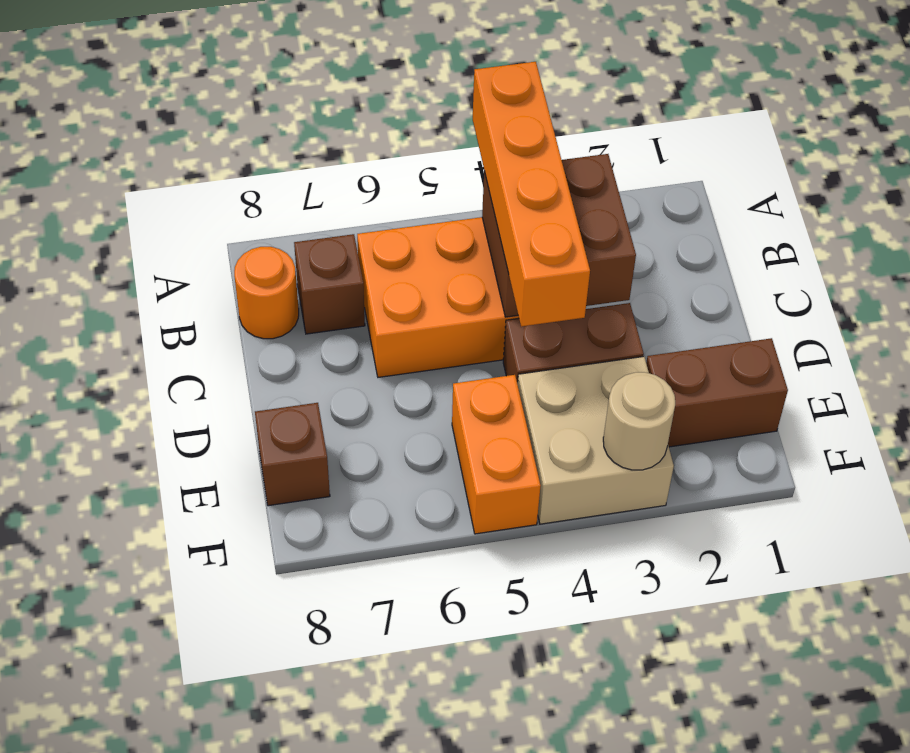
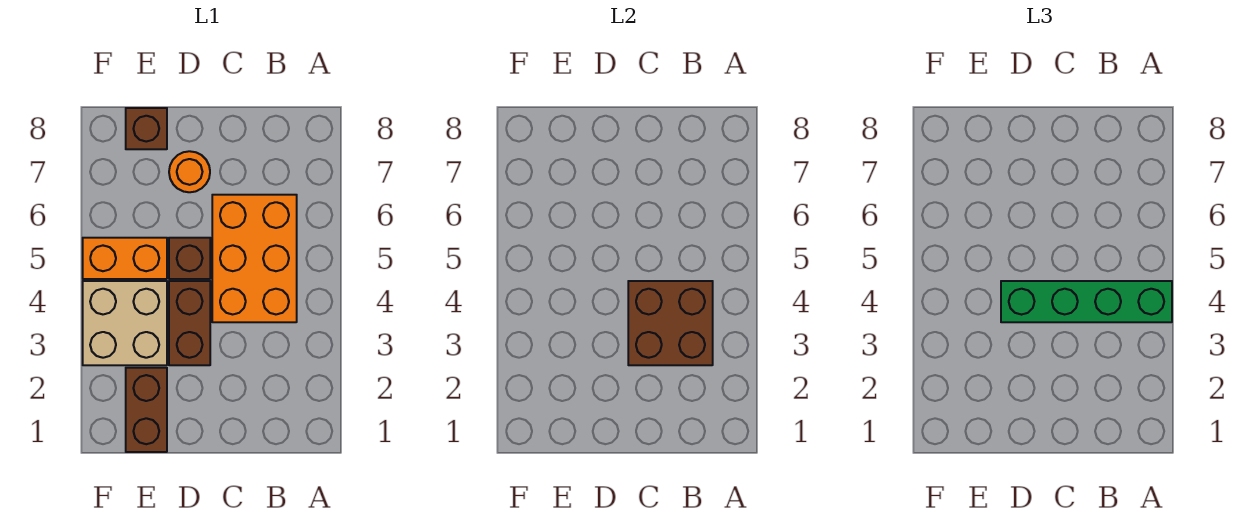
orange 1x4 brick [473,62,590,327] -> green 1x4 brick [1001,281,1172,322]
brown 1x1 brick [294,234,365,334] -> brown 1x1 brick moved to [169,238,210,279]
orange 1x1 round brick [234,247,299,339] -> orange 1x1 round brick moved to [169,151,210,192]
tan 1x1 round brick [603,372,675,470] -> none

